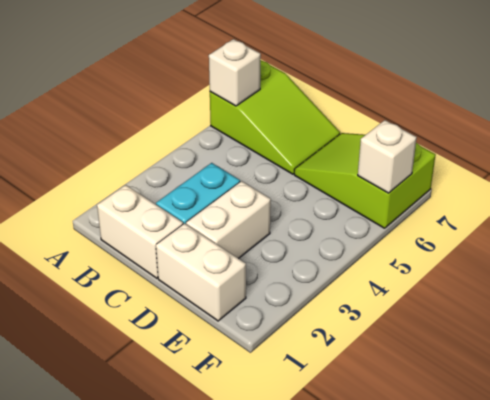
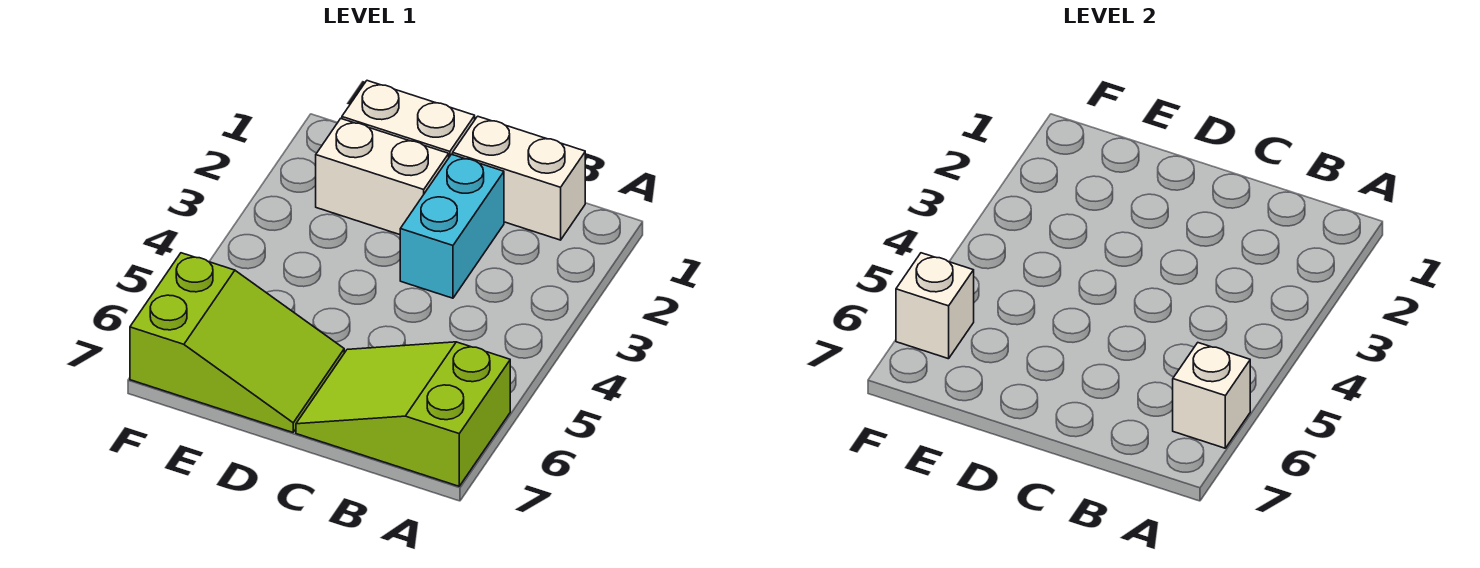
white 1x2 brick [186,181,271,259] -> white 1x2 brick turned to [316,119,449,235]

